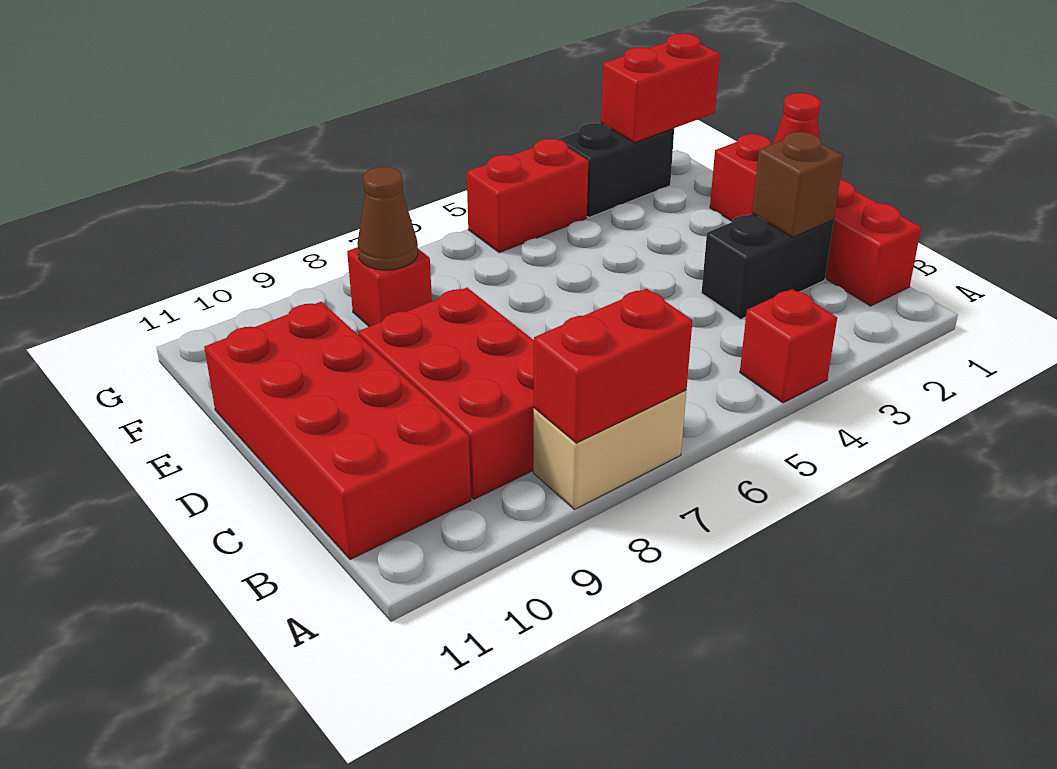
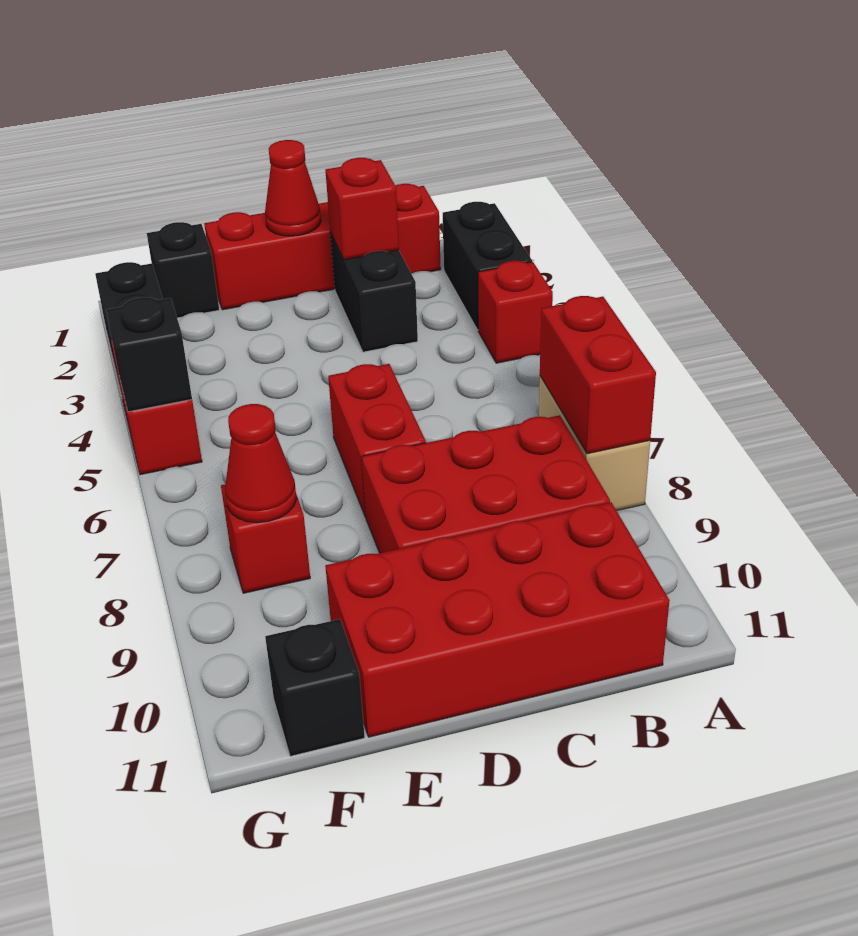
none -> black 1x2 brick [443,202,532,330]
brown 1x1 brick [752,132,844,237] -> red 1x1 brick [325,158,399,260]
none -> black 1x1 brick [147,222,219,318]
brown 1x1 cone [357,167,418,270] -> red 1x1 cone [225,404,296,523]
none -> black 1x1 brick [265,619,365,756]
red 1x2 brick [601,33,720,143] -> red 1x2 brick moved to [328,364,426,517]
none -> black 1x1 brick [106,297,192,412]

